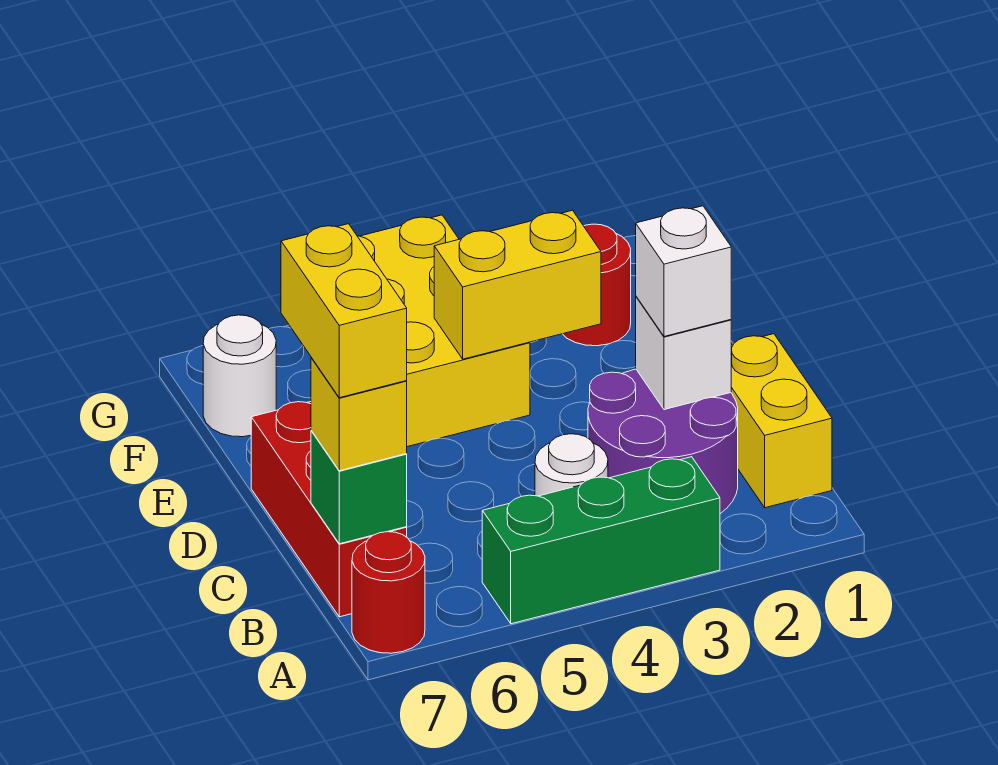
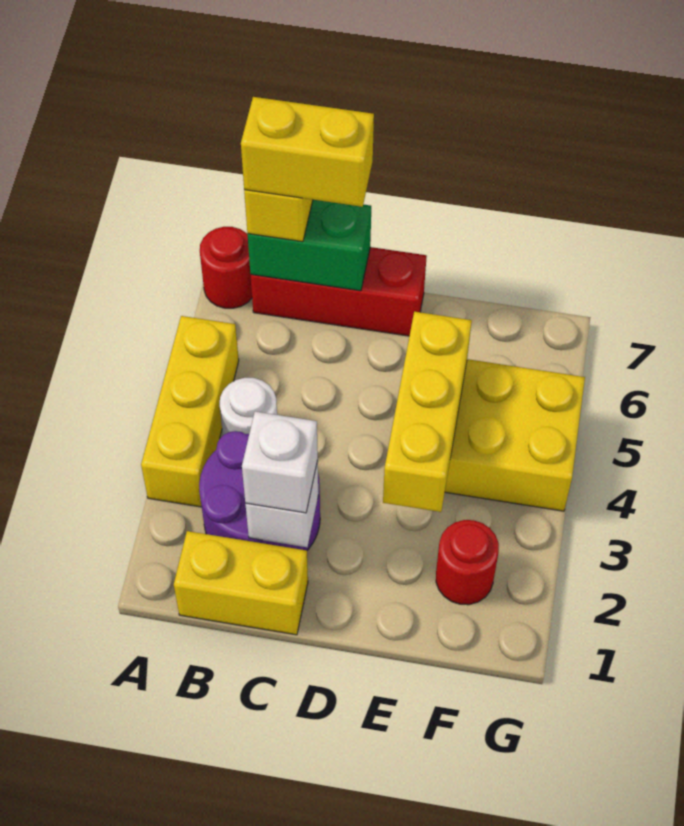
green 1x3 brick [482,457,720,624] -> yellow 1x3 brick [141,316,239,507]
green 1x1 brick [311,431,407,544] -> green 1x2 brick [247,200,371,291]
yellow 1x2 brick [434,210,601,359] -> yellow 1x3 brick [383,312,472,512]
white 1x1 round brick [203,315,276,437] -> none

